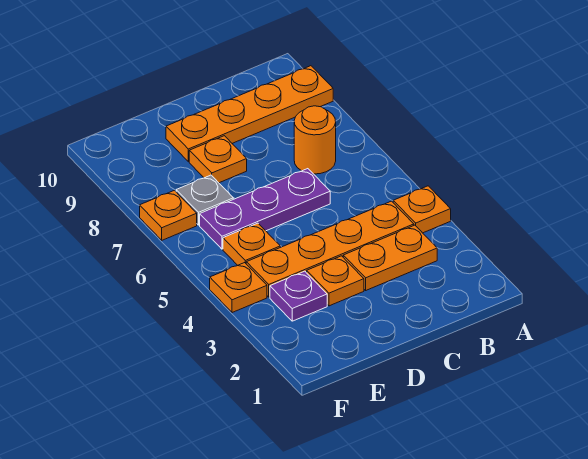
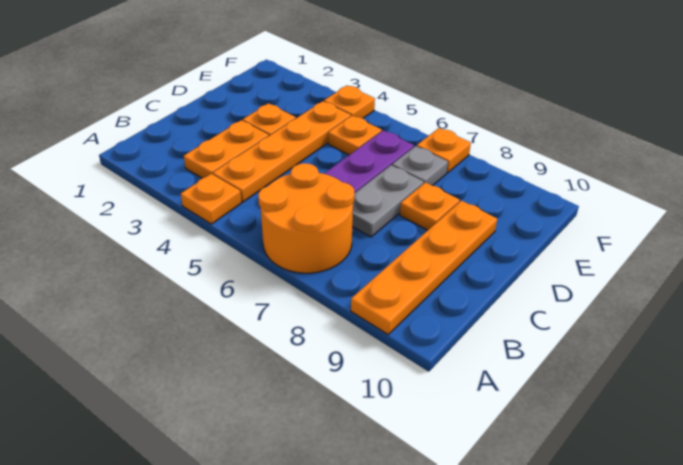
orange 1x1 round brick [294,106,336,174] -> orange 2x2 round brick [258,163,354,273]
none -> grey 1x2 plate [352,165,424,237]
purple 1x1 plate [270,271,327,321] -> none

